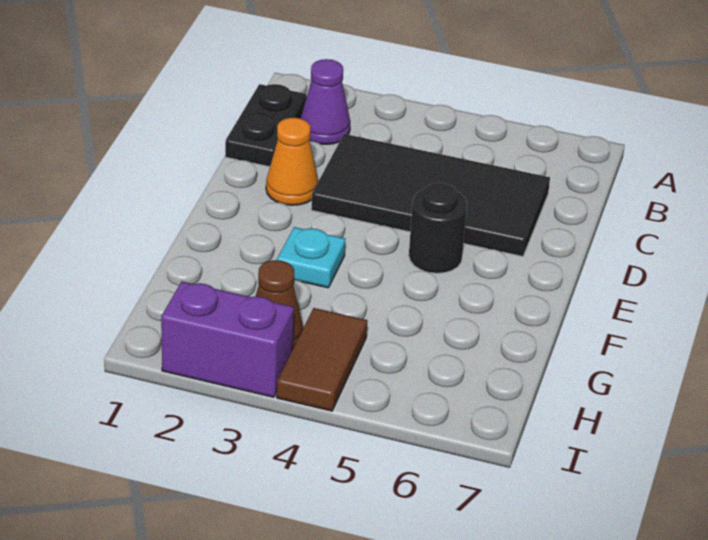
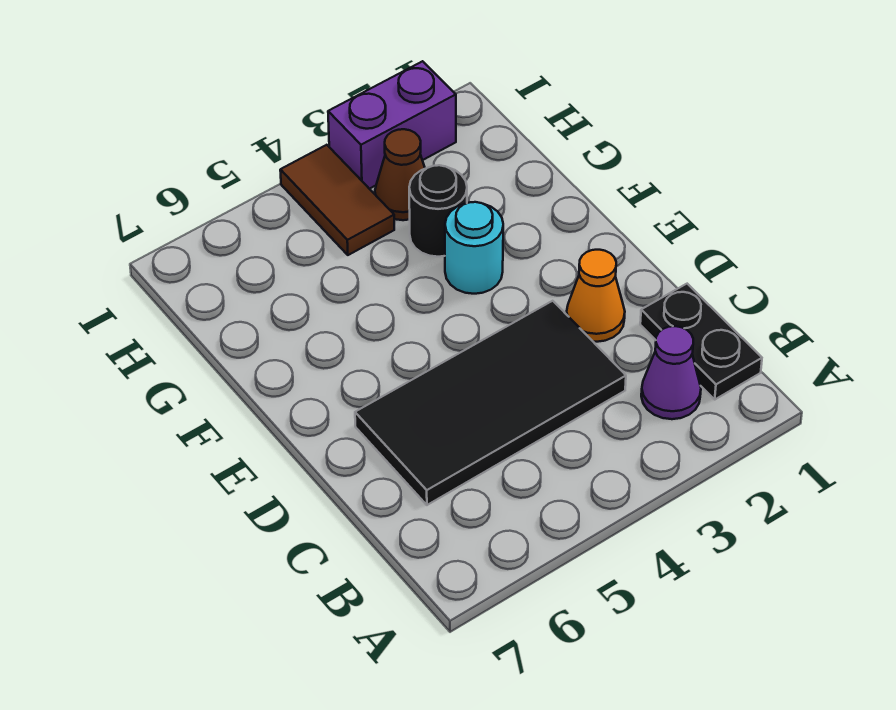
black 1x1 round brick [409,183,467,273] -> black 1x1 round brick moved to [409,165,467,257]
cyan 1x1 plate [277,227,345,288] -> cyan 1x1 round brick [445,202,503,294]

